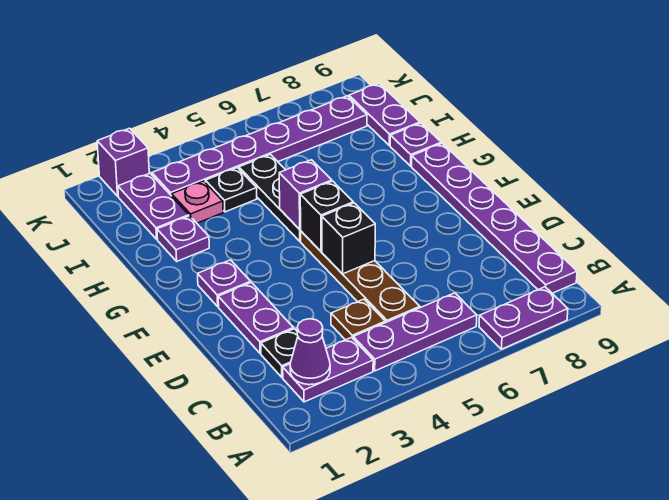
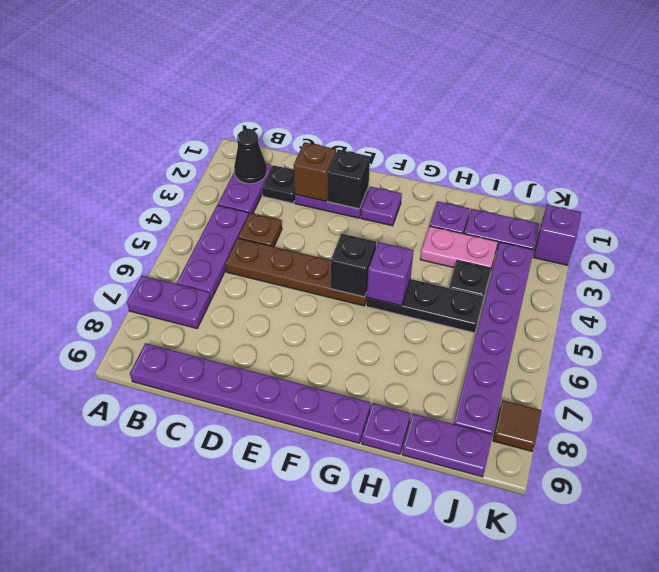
purple 1x2 plate [479,287,568,349] -> purple 1x2 plate turned to [127,276,211,328]
purple 1x1 cone [290,319,330,385] -> black 1x1 cone [234,130,267,184]
none -> brown 1x1 brick [294,142,336,201]
black 1x1 brick [322,203,375,274] -> black 1x1 brick moved to [328,150,370,209]
pink 1x1 plate [172,181,223,223] -> pink 1x2 plate [420,226,498,268]
none -> brown 1x1 tile [493,400,541,451]

